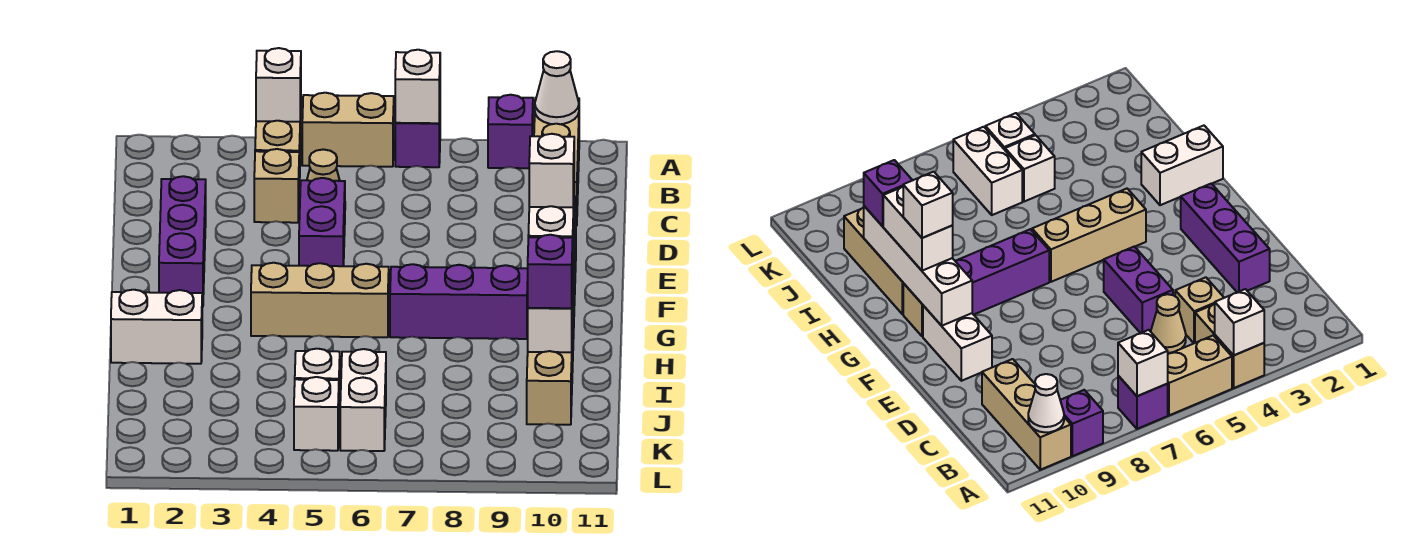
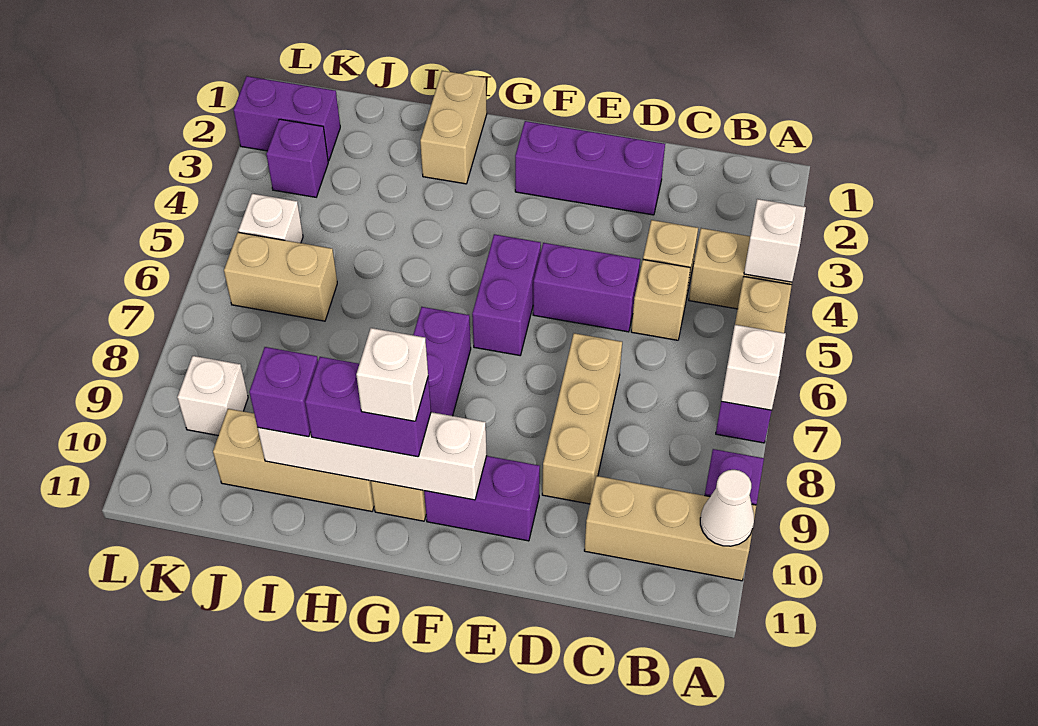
tan 1x1 cone [307,149,340,181] -> tan 1x1 brick [631,260,690,340]
white 1x2 brick [923,306,992,381] -> purple 1x2 brick [424,456,540,541]
none -> purple 1x2 brick [472,234,541,355]
tan 1x3 brick [251,263,389,337] -> tan 1x3 brick moved to [542,333,622,504]
white 1x2 brick [528,206,574,251] -> purple 1x2 brick [305,357,431,457]
white 1x2 brick [111,290,202,364] -> tan 1x2 brick [420,71,487,184]
white 1x1 brick [295,349,340,403] -> white 1x1 brick moved to [177,356,248,435]
white 1x2 brick [340,349,386,451] -> tan 1x2 brick [224,232,337,321]
none -> purple 1x2 brick [234,76,340,161]
none -> purple 1x1 brick [266,119,328,197]

